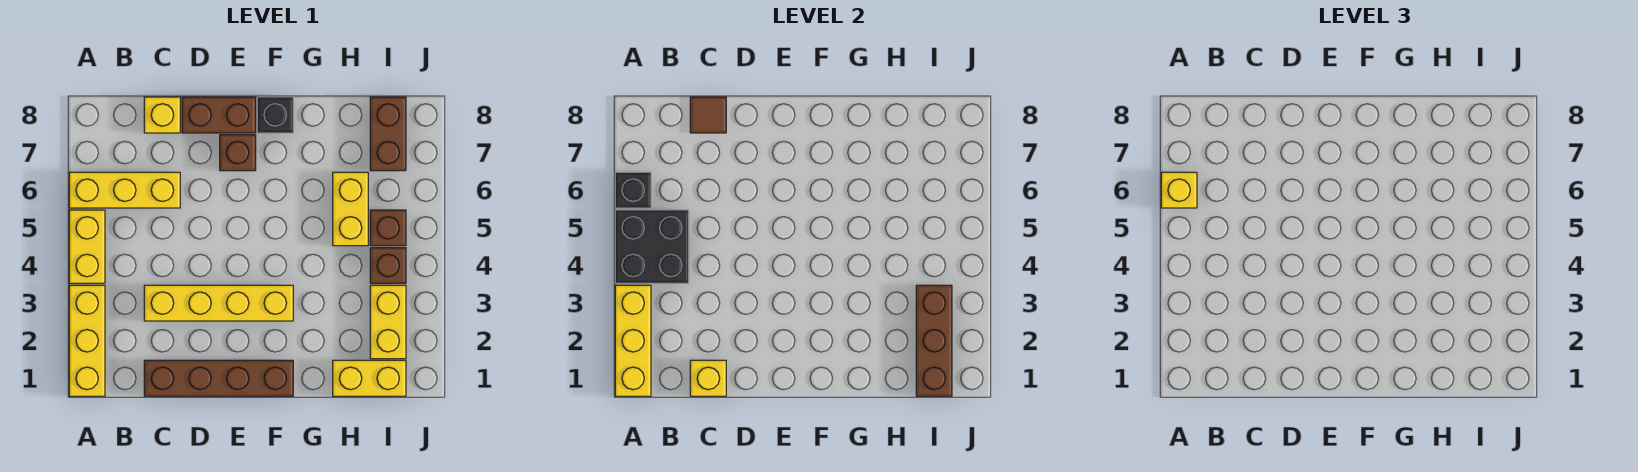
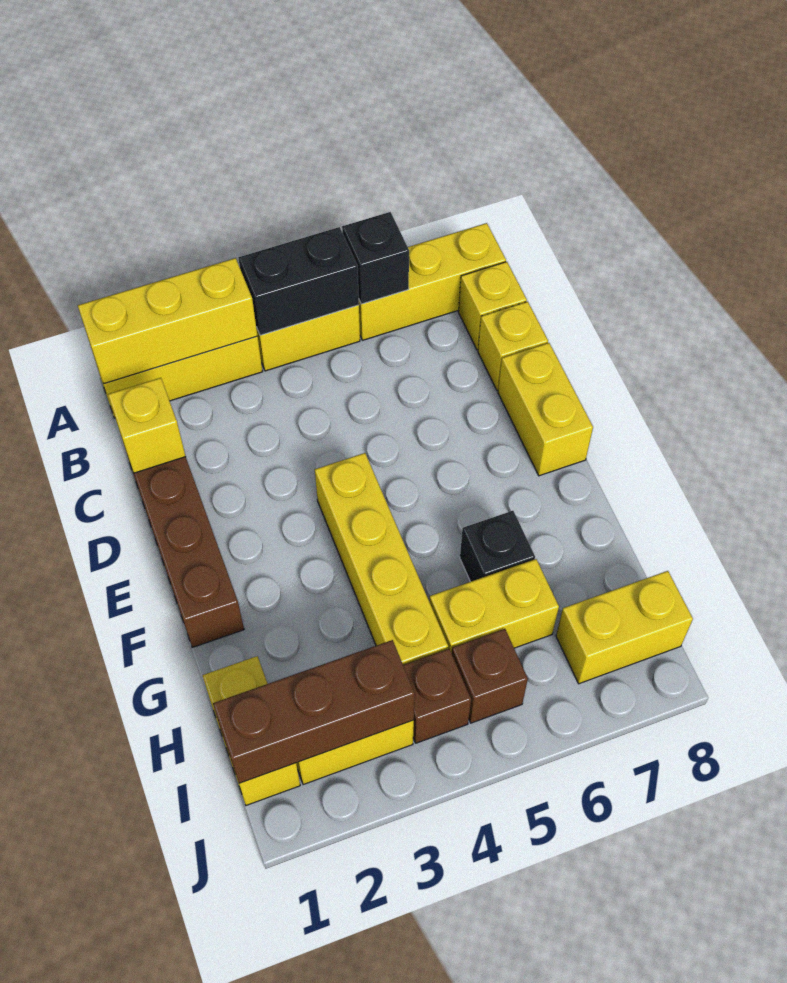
black 2x2 brick [615,210,689,283] -> black 1x2 brick [238,227,359,335]
yellow 1x3 brick [69,172,180,208] -> yellow 1x3 brick turned to [359,223,506,340]
yellow 1x1 brick [1161,172,1197,208] -> yellow 1x1 brick moved to [459,262,527,350]
yellow 1x4 brick [144,285,293,321] -> yellow 1x4 brick moved to [315,453,448,665]
brown 1x1 tile [690,97,726,133] -> none
brown 1x2 brick [182,97,256,133] -> yellow 1x2 brick [498,343,593,476]
brown 1x1 brick [220,135,256,171] -> none
black 1x1 brick [257,97,293,133] -> black 1x1 brick moved to [460,511,535,582]
brown 1x2 brick [370,97,406,171] -> yellow 1x2 brick [556,571,693,684]

